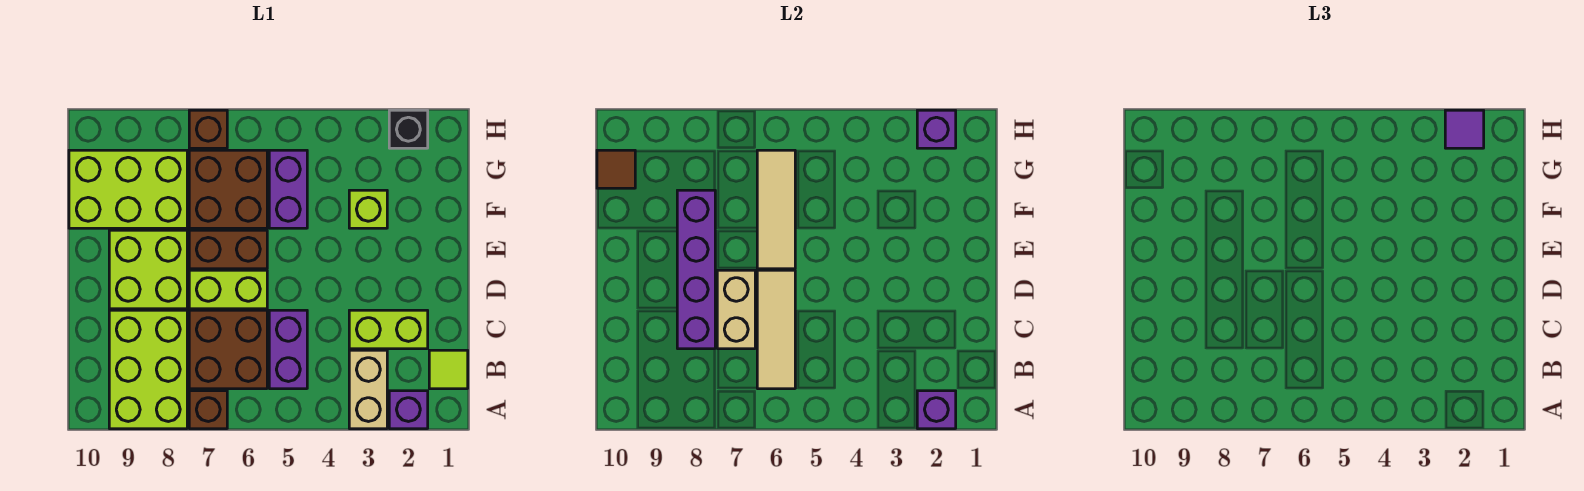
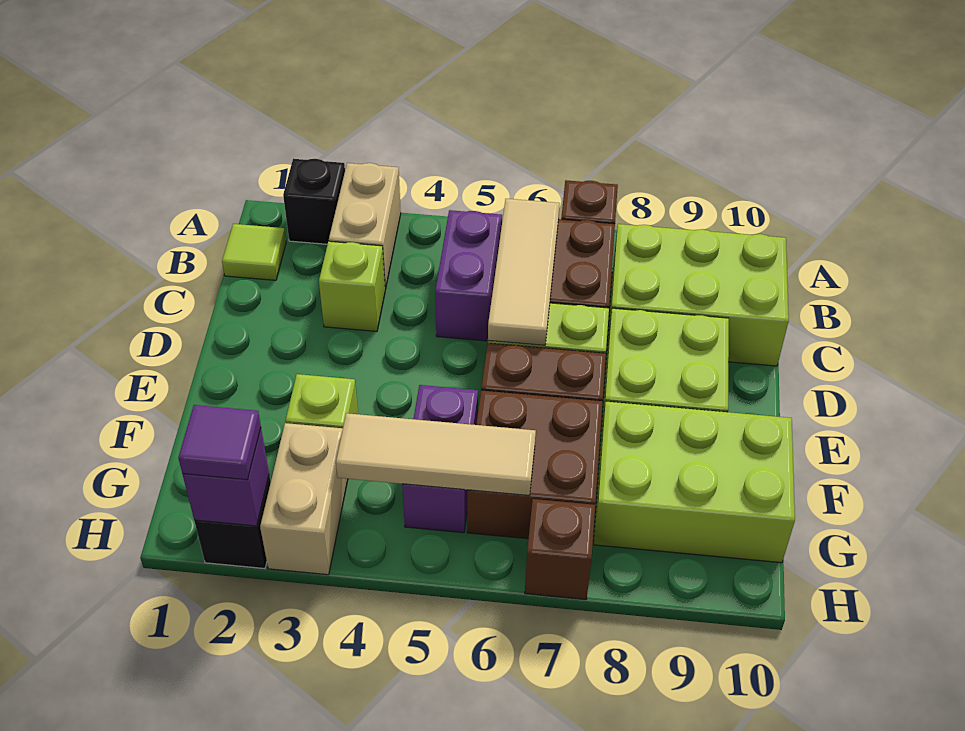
purple 1x1 brick [389,391,428,429] -> black 1x1 brick [283,159,345,244]
purple 1x1 brick [917,391,956,429] -> none
lime 2x3 brick [109,310,187,429] -> lime 2x3 brick turned to [607,224,789,366]
lime 1x2 brick [349,310,428,349] -> lime 1x1 brick [319,241,385,331]
tan 1x2 brick [717,270,755,349] -> tan 1x2 brick moved to [260,423,348,575]
purple 1x4 brick [677,190,715,349] -> none
tan 1x3 tile [757,150,795,269] -> tan 1x3 tile turned to [336,413,536,495]
brown 1x1 tile [597,150,635,188] -> none

